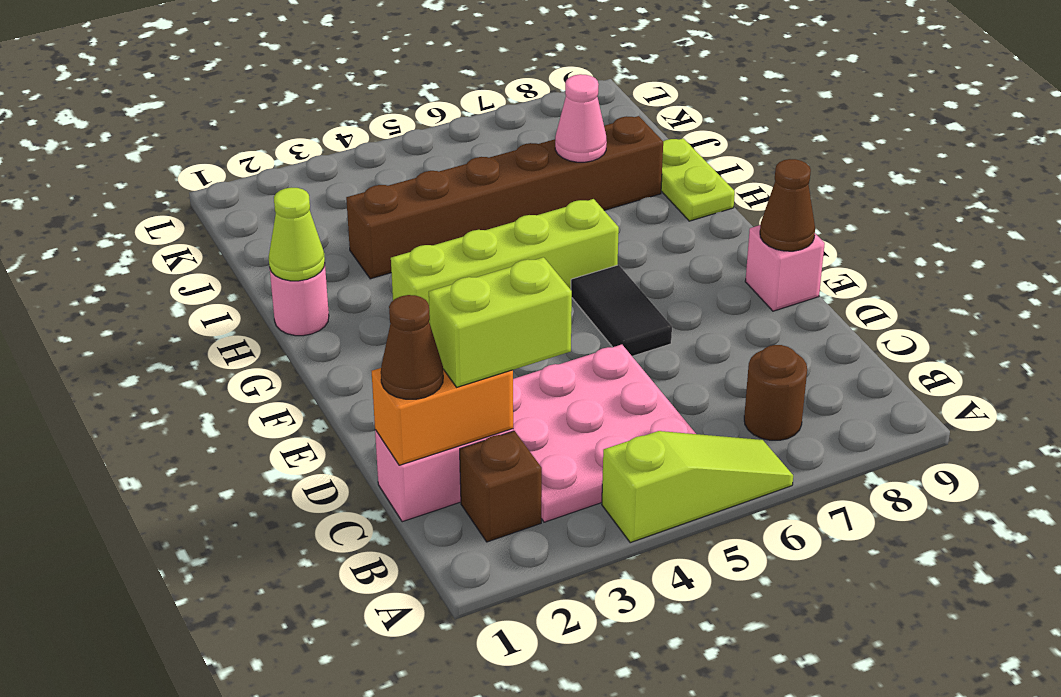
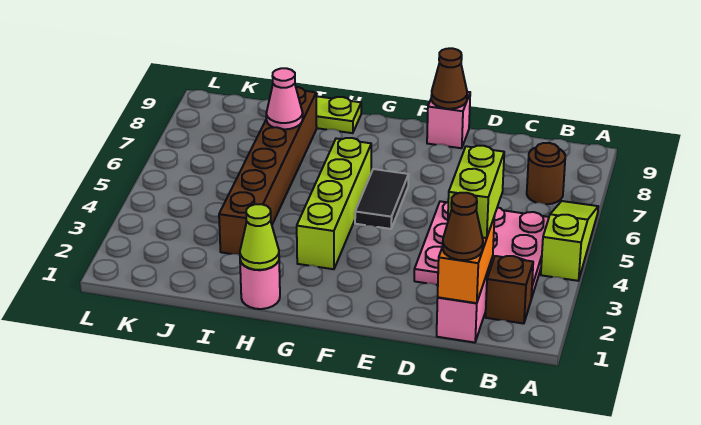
black 1x2 tile [571,265,672,356] -> black 1x2 tile turned to [355,169,409,229]

